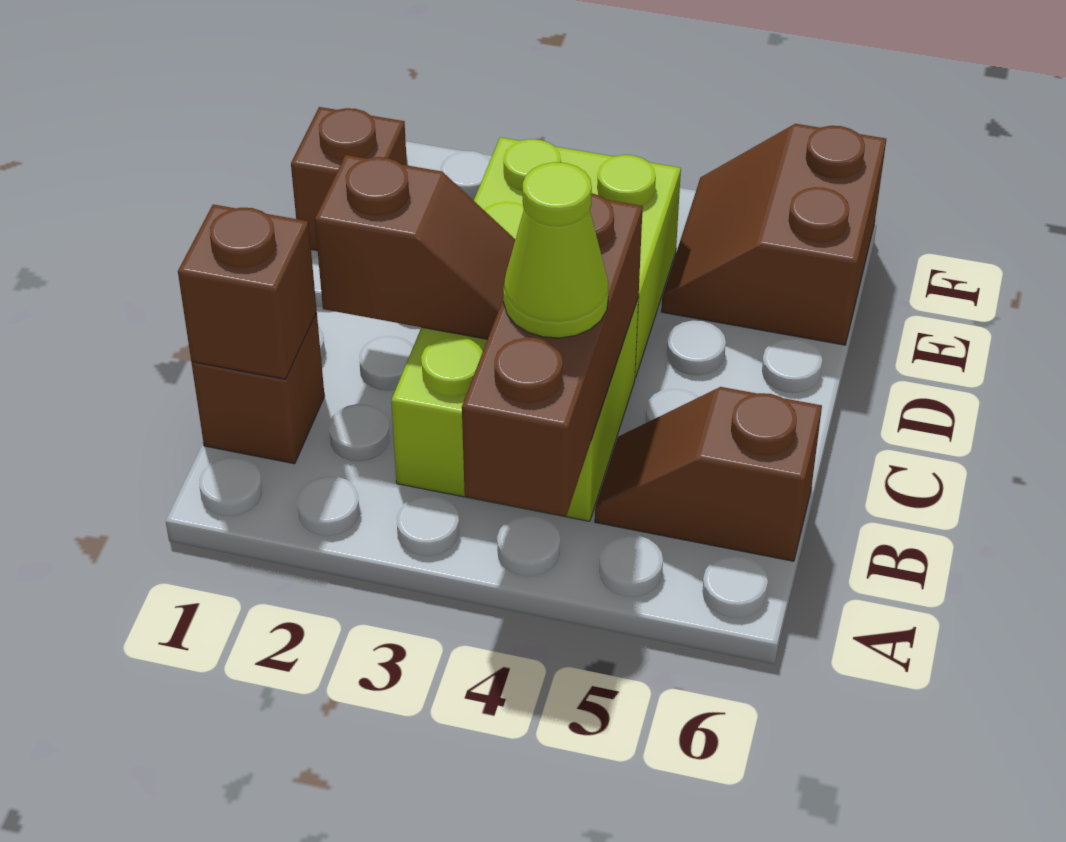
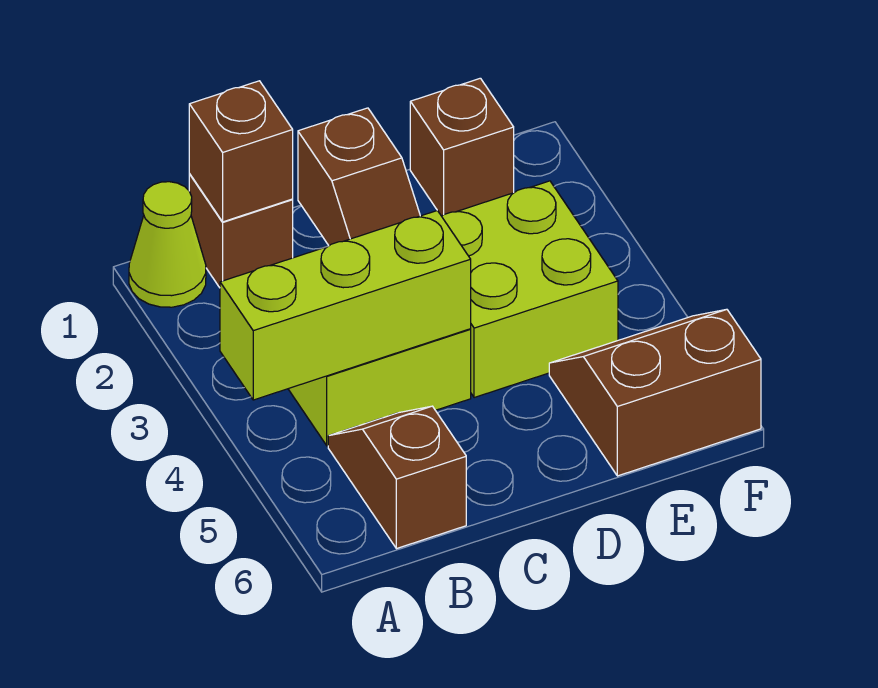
brown 1x3 brick [462,193,643,516] -> lime 1x3 brick [220,211,471,400]
lime 1x1 cone [504,162,609,338] -> lime 1x1 cone moved to [129,182,206,307]

